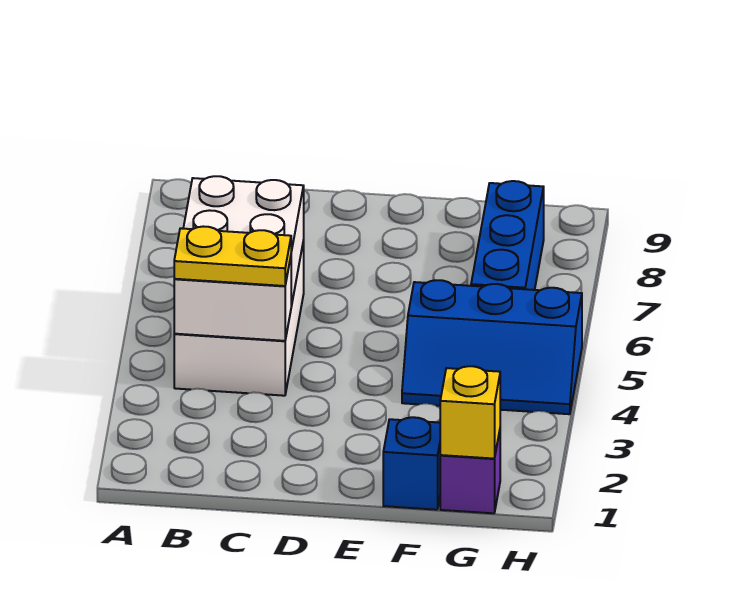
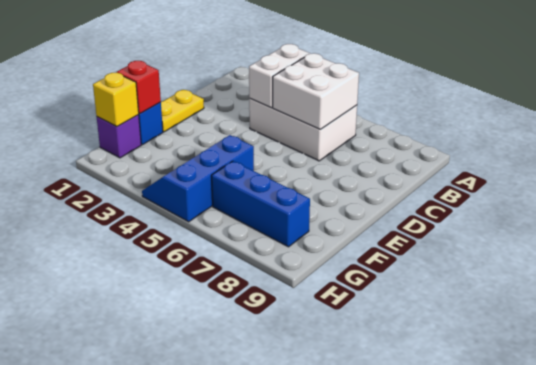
yellow 1x2 plate [174,226,291,286] -> yellow 1x2 plate moved to [161,90,204,132]
none -> red 1x1 brick [116,61,161,114]

